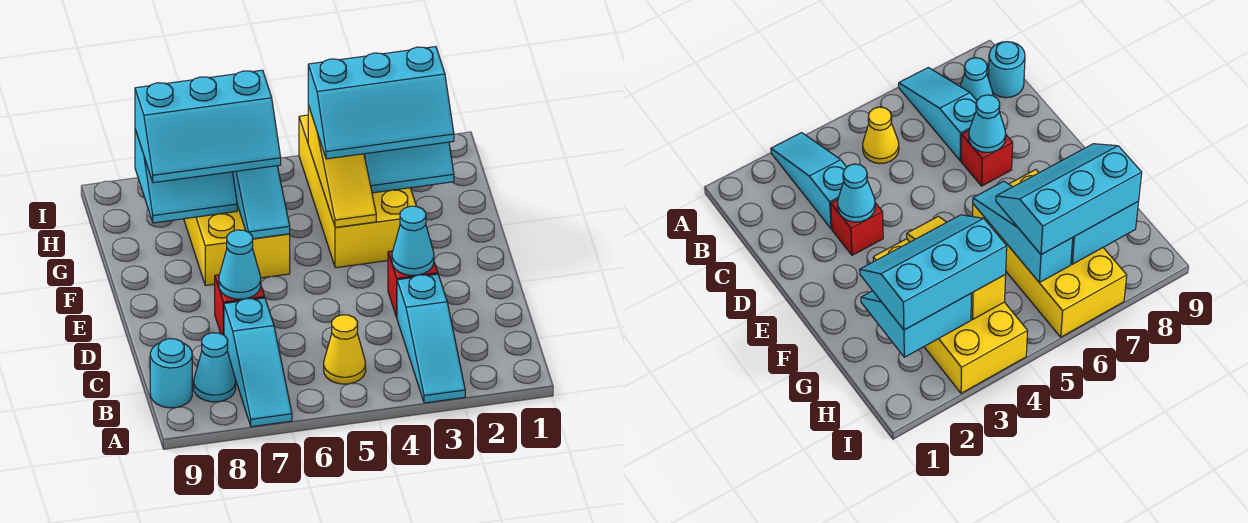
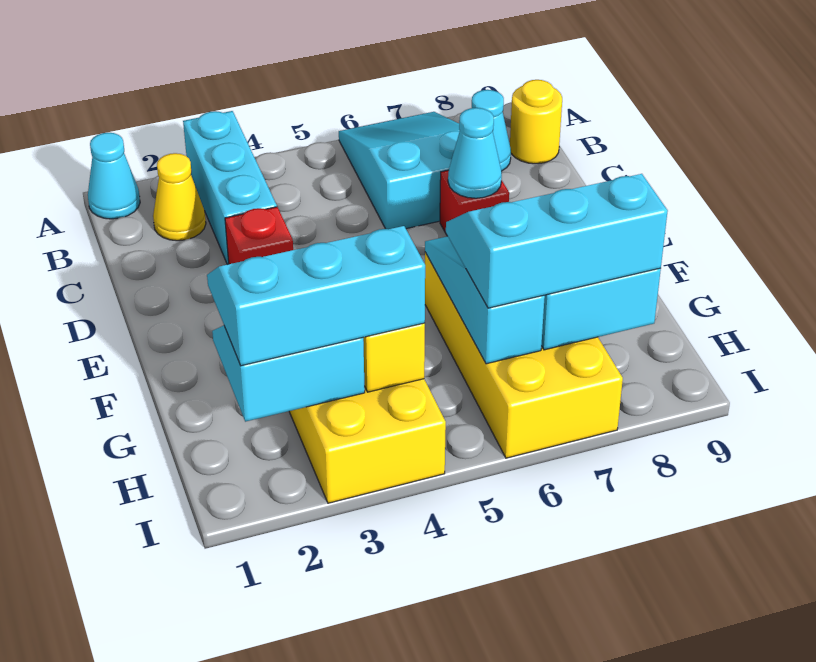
cyan 1x3 slope [397,274,465,403] -> cyan 1x3 brick [183,111,277,265]
cyan 1x3 slope [224,298,292,427] -> cyan 2x3 slope [339,112,460,229]
yellow 1x1 cone [324,315,366,384] -> yellow 1x1 cone moved to [153,153,206,241]
cyan 1x1 round brick [150,339,192,408] -> yellow 1x1 round brick [510,80,562,164]
cyan 1x1 cone [392,206,434,275] -> cyan 1x1 cone moved to [88,133,140,219]

